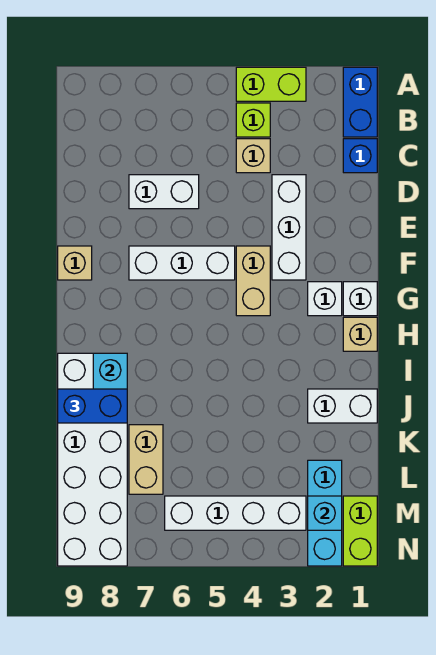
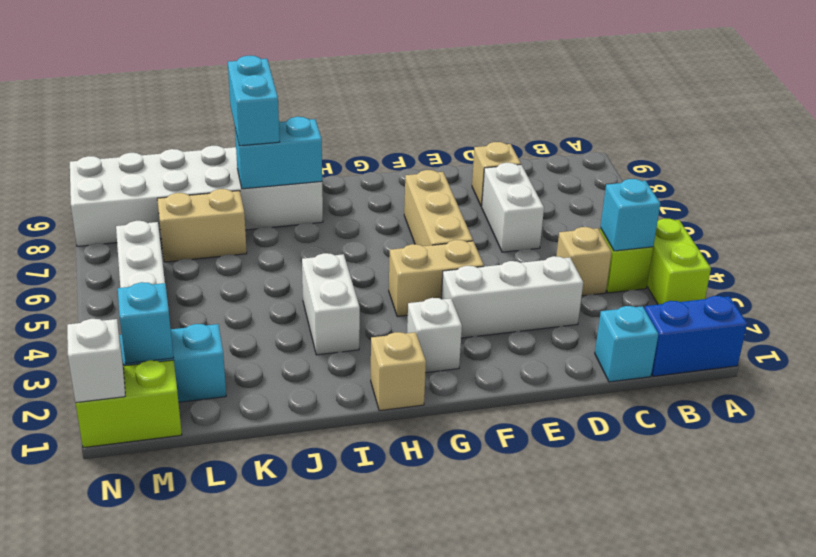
none -> cyan 1x1 brick [600,179,660,251]
blue 1x1 brick [343,139,377,173] -> cyan 1x1 brick [595,306,658,382]
white 1x3 brick [129,246,235,280] -> tan 1x3 brick [404,170,473,246]
tan 1x1 brick [58,246,92,280] -> tan 1x1 brick moved to [472,142,521,206]
white 1x1 brick [343,282,377,316] -> white 1x1 brick moved to [67,319,125,403]
white 1x2 brick [308,389,377,423] -> white 1x2 brick moved to [302,253,360,355]
blue 1x2 brick [58,389,127,423] -> cyan 1x2 brick [228,56,280,146]

